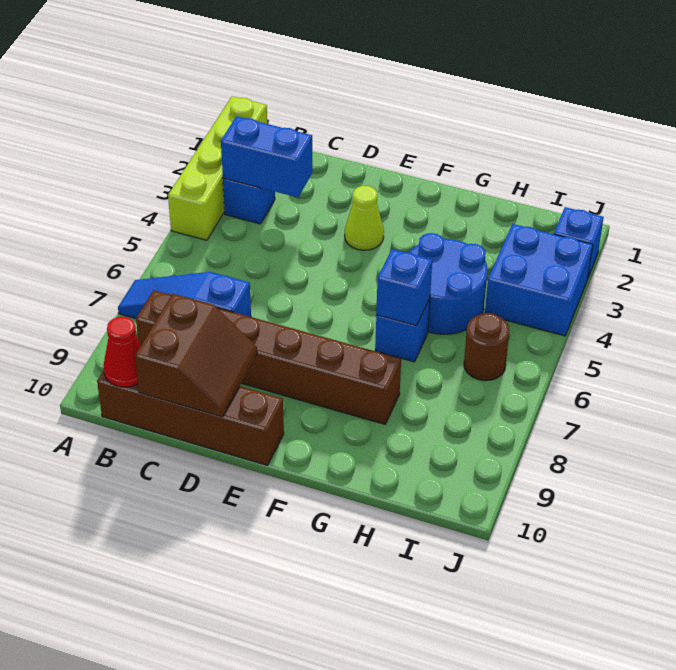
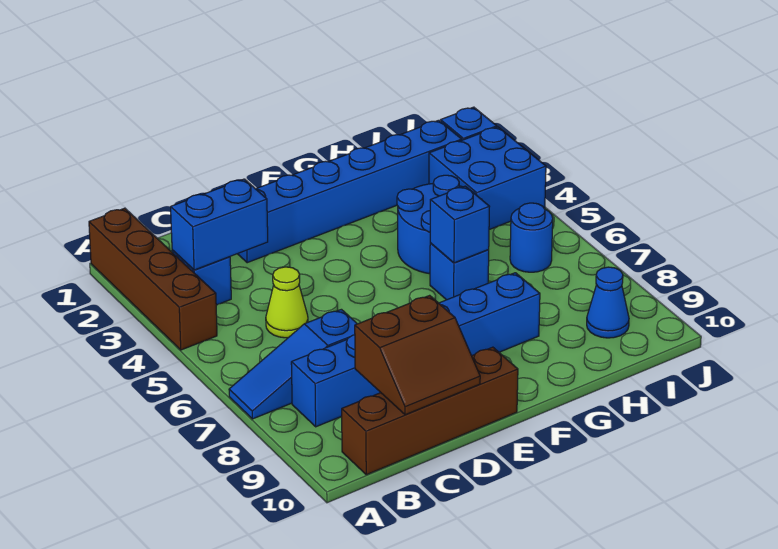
lime 1x4 brick [168,96,267,240] -> brown 1x4 brick [89,208,217,350]
brown 1x6 brick [136,290,401,424] -> blue 1x6 brick [291,273,540,427]
red 1x1 cone [104,317,141,387] -> none
brown 2x2 slope [135,294,257,417] -> brown 2x2 slope turned to [355,295,480,415]
none -> blue 1x6 brick [238,120,462,263]
lime 1x1 cone [345,186,384,250] -> lime 1x1 cone moved to [266,267,308,338]
brown 1x1 round brick [464,313,510,381] -> blue 1x1 round brick [510,203,553,272]
none -> blue 1x1 cone [587,267,629,338]

